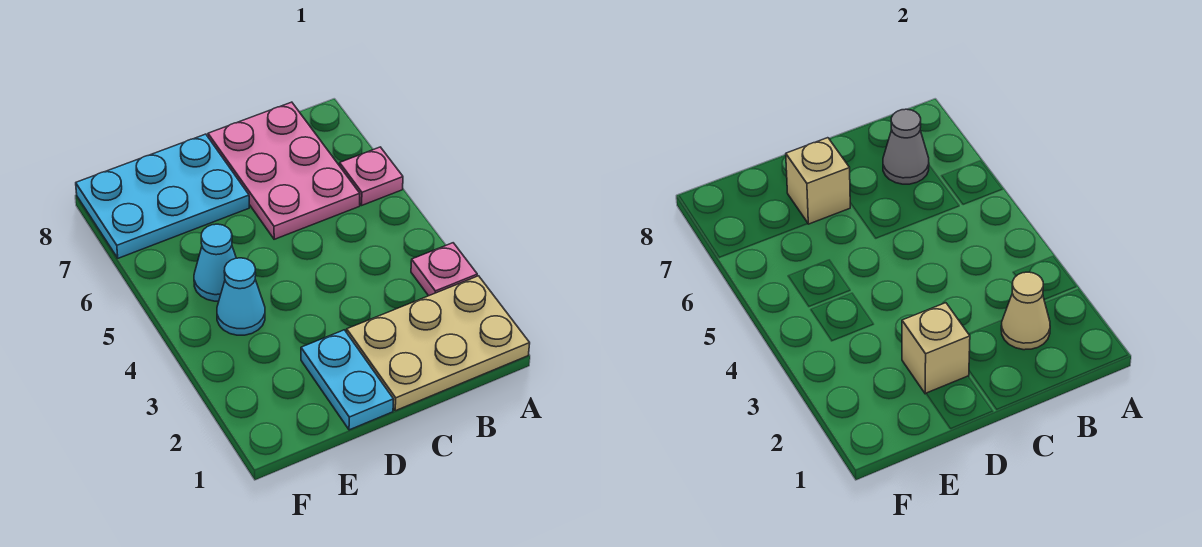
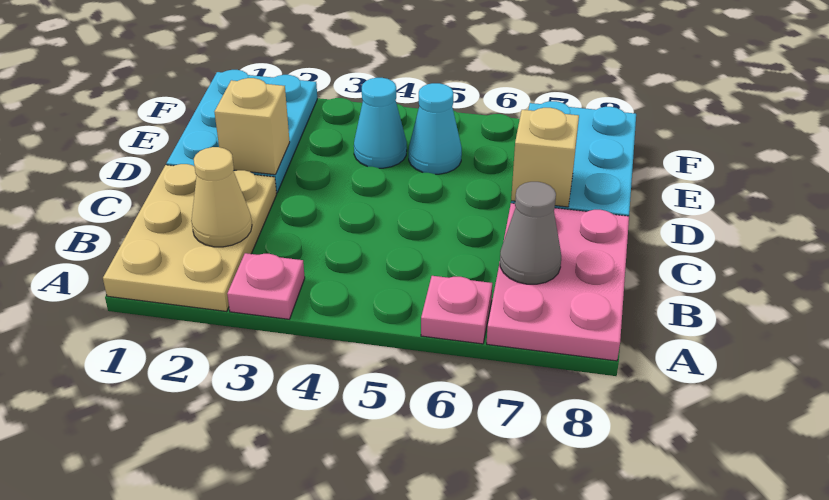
pink 2x3 plate [208,102,360,239] -> pink 2x3 plate turned to [487,203,629,361]
cyan 1x2 plate [301,330,394,430] -> cyan 2x3 plate [166,70,317,193]

